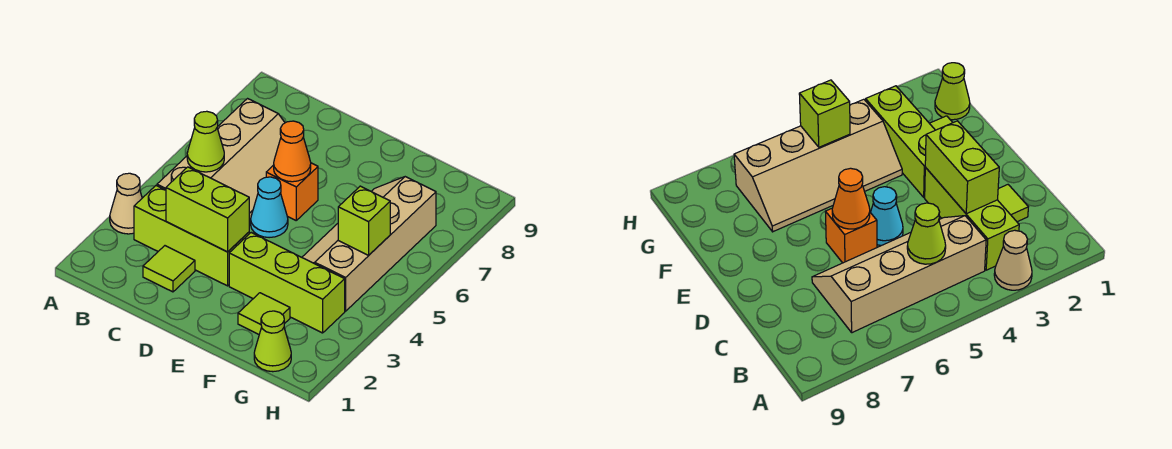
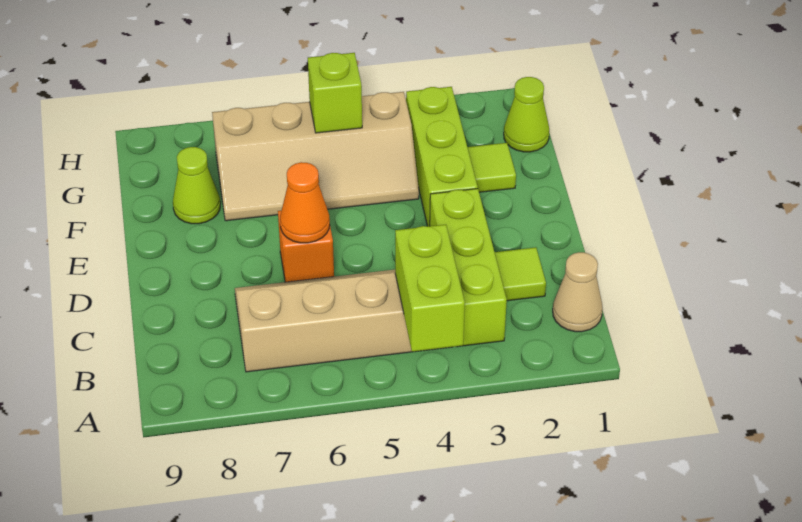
tan 1x1 cone [110,173,142,234] -> tan 1x1 cone moved to [553,252,603,332]
lime 1x1 cone [187,111,224,172] -> lime 1x1 cone moved to [173,147,220,224]
lime 1x2 brick [166,167,249,252] -> lime 1x2 brick moved to [395,225,465,352]
cyan 1x1 cone [251,177,288,238] -> none

